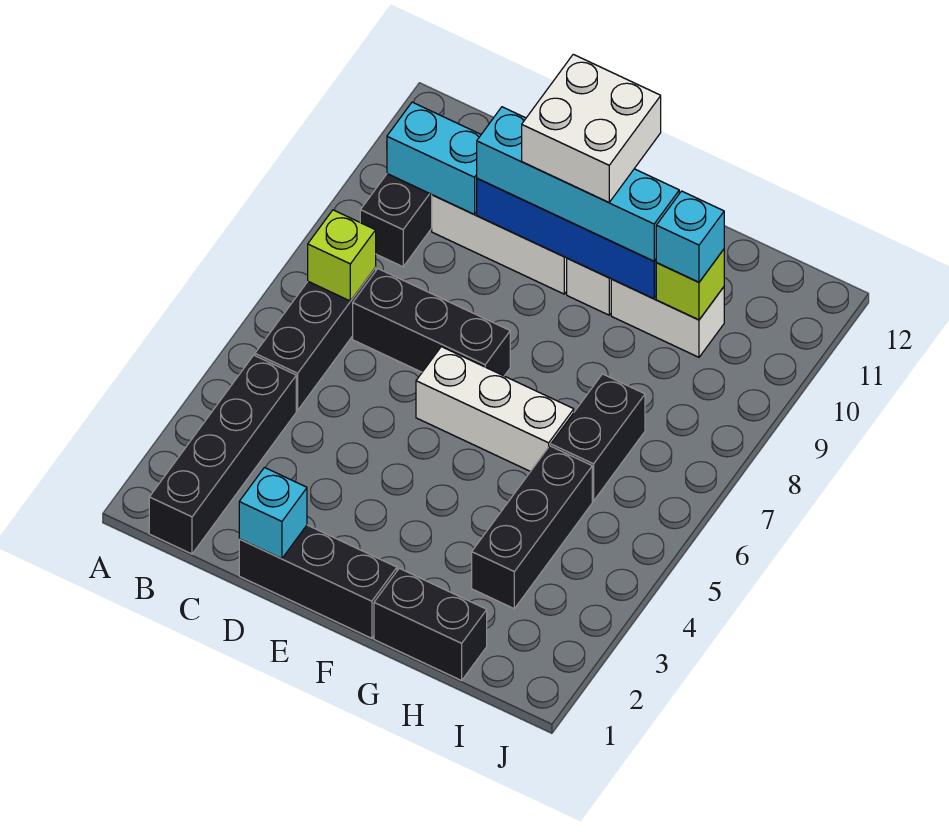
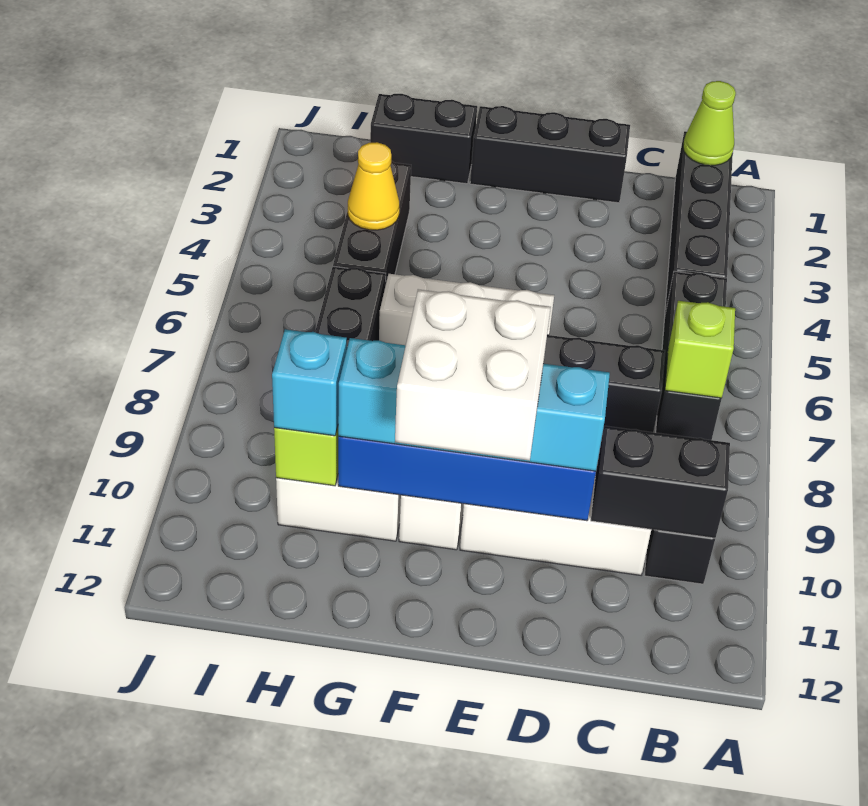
none -> lime 1x1 cone [683,81,736,165]
cyan 1x2 brick [387,102,481,214] -> black 1x2 brick [591,426,730,538]
cyan 1x1 brick [239,468,307,559] -> none
none -> yellow 1x1 cone [348,142,399,230]

